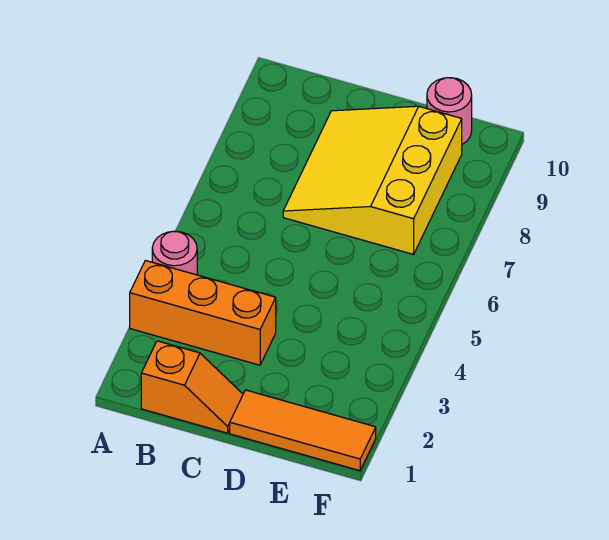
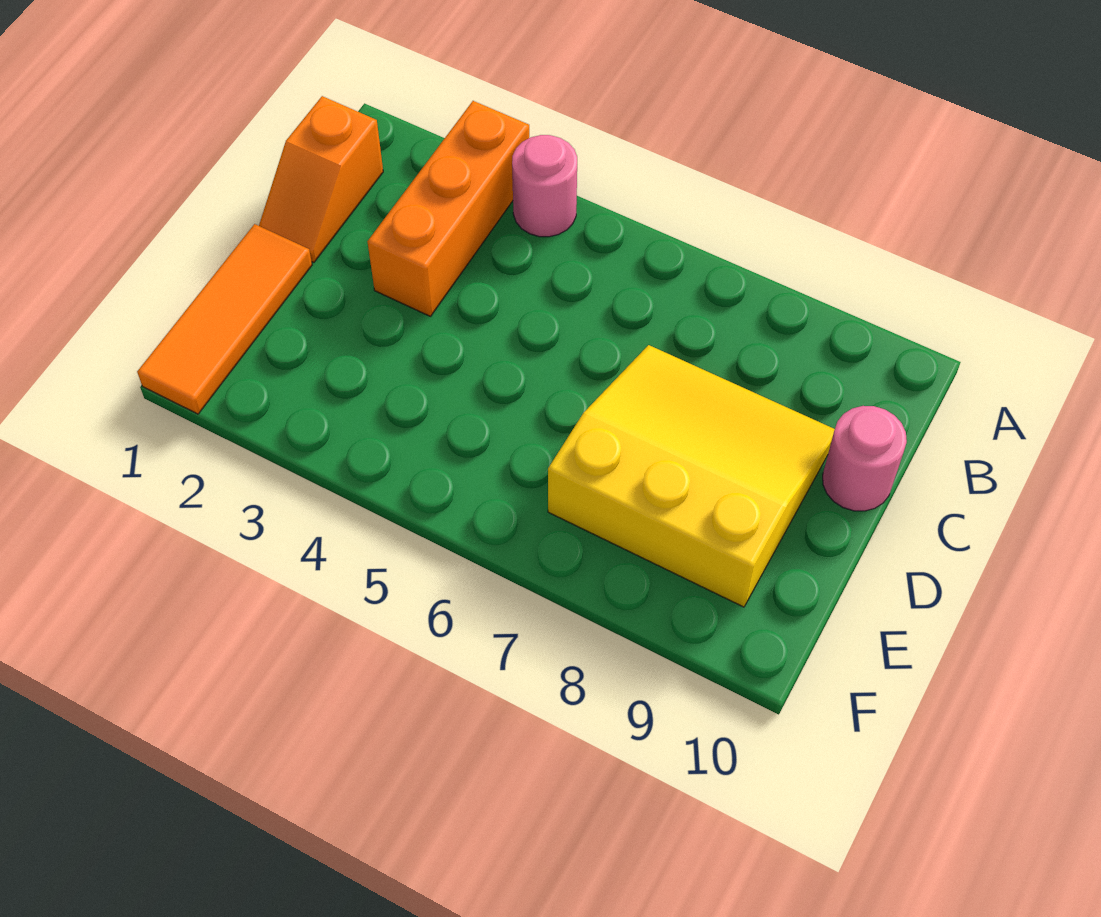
pink 1x1 round brick [427,78,472,144] -> pink 1x1 round brick moved to [823,406,907,511]

